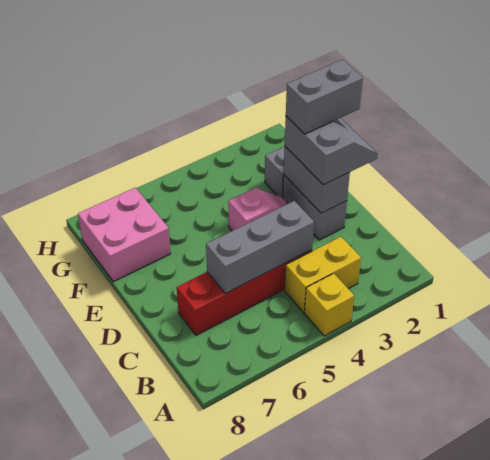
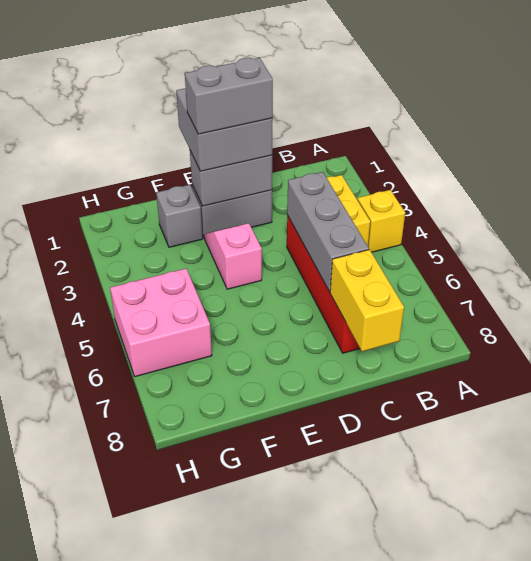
none -> yellow 1x2 brick [330,250,404,351]
grey 2x2 slope [285,116,378,185] -> grey 2x2 brick [176,88,272,171]
grey 1x2 brick [286,60,363,134] -> grey 1x2 brick turned to [185,58,273,134]
pink 2x2 brick [78,188,170,282] -> pink 2x2 brick moved to [110,269,212,377]

